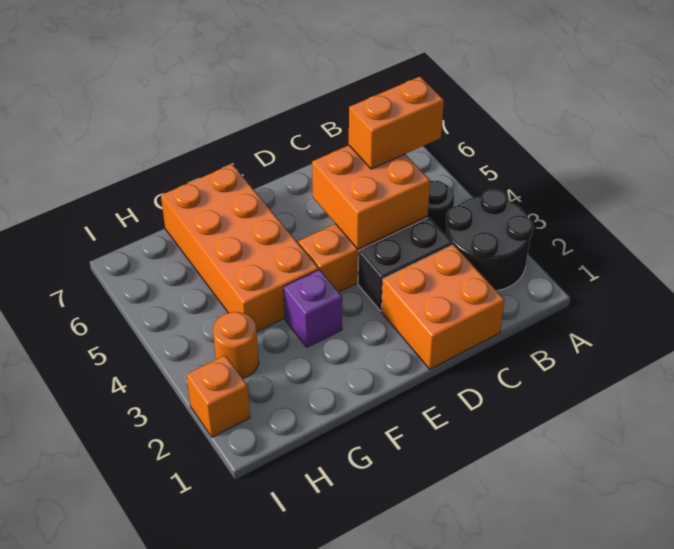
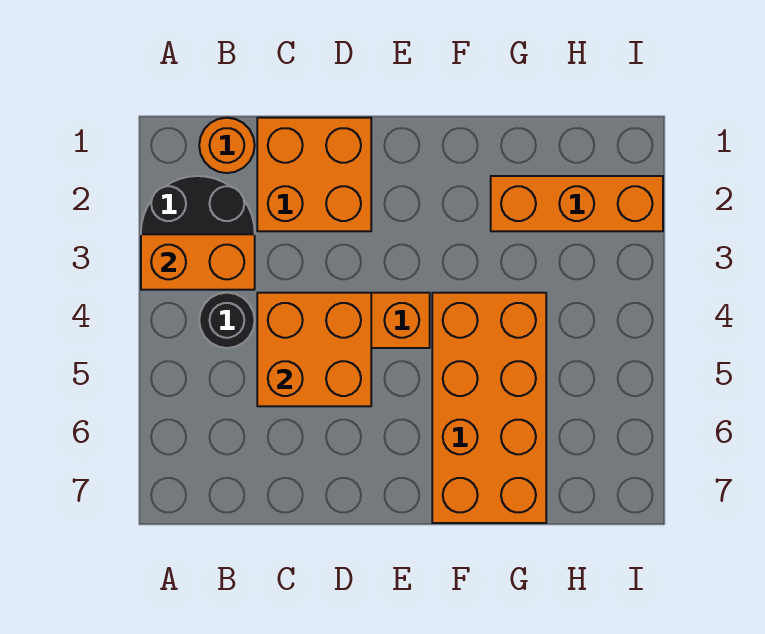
orange 1x2 brick [349,77,444,169] -> orange 1x2 brick moved to [141,234,255,290]
black 1x2 brick [358,218,452,311] -> none
purple 1x1 brick [284,270,342,347] -> none
orange 1x1 round brick [213,312,259,378] -> orange 1x1 round brick moved to [199,118,255,173]
orange 1x1 brick [186,355,250,437] -> orange 1x3 brick [491,176,663,231]

